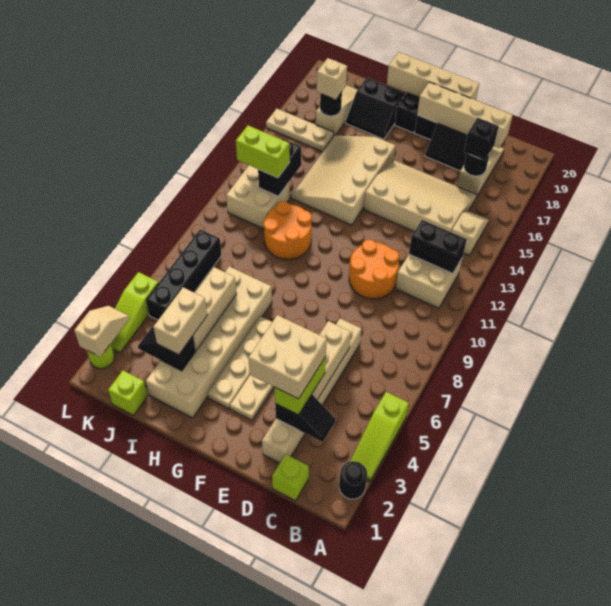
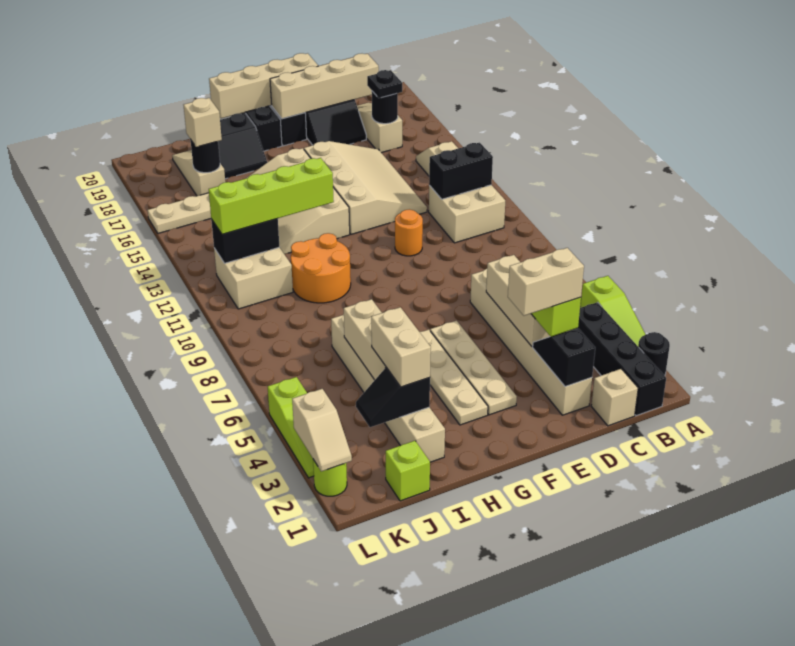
lime 1x1 brick [272,454,309,501] -> tan 1x1 brick [591,369,638,426]
black 1x2 slope [275,394,336,442] -> black 1x2 slope turned to [533,328,595,387]
tan 3x4 slope [364,161,477,232] -> tan 3x4 slope turned to [304,141,427,234]
black 1x1 brick [464,118,499,160] -> black 1x1 plate [367,70,402,98]
tan 2x2 brick [248,315,327,399] -> tan 1x2 brick [508,248,584,316]
orange 2x2 round brick [349,239,399,299] -> orange 1x1 round brick [395,209,423,256]
tan 2x6 brick [146,266,272,418] -> tan 1x6 brick [331,314,445,462]
black 1x2 brick [258,138,301,196] -> black 1x2 brick turned to [211,219,279,263]
lime 1x2 brick [236,126,290,178] -> lime 1x4 brick [209,158,334,234]
black 1x4 brick [146,229,221,320] -> black 1x4 brick moved to [573,302,666,416]
tan 1x2 slope [74,306,130,357] -> tan 1x2 slope turned to [292,389,352,471]

